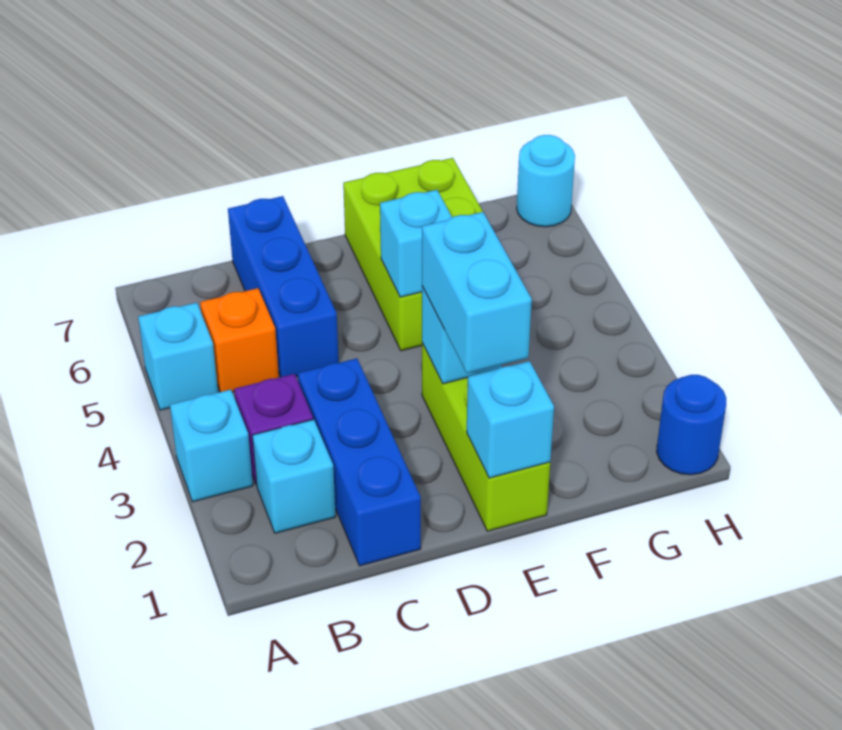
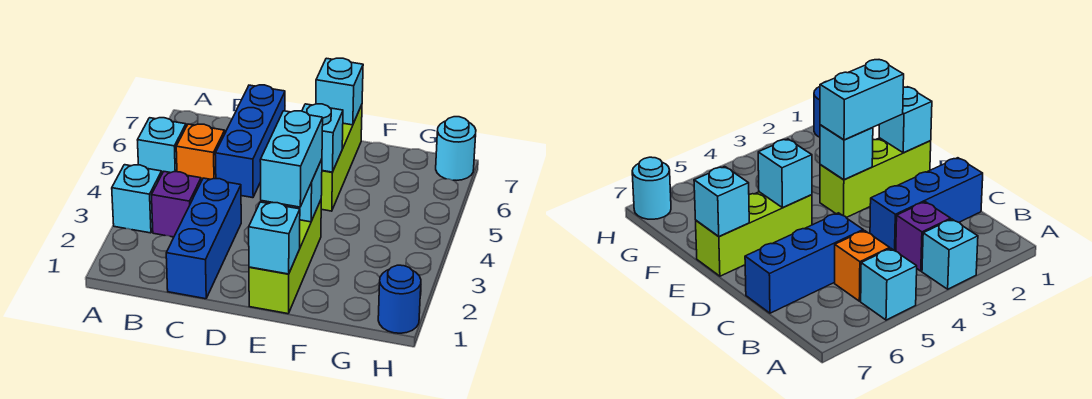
cyan 1x1 brick [252,419,336,533] -> cyan 1x1 brick moved to [316,58,363,125]
lime 2x3 brick [343,158,483,351] -> lime 1x3 brick [321,105,362,211]

